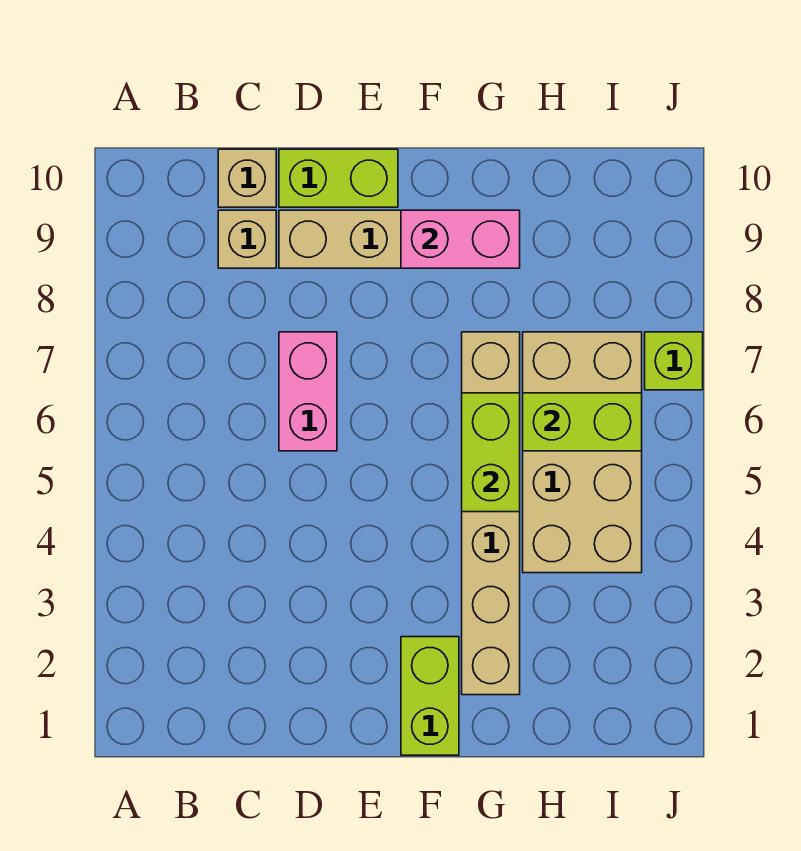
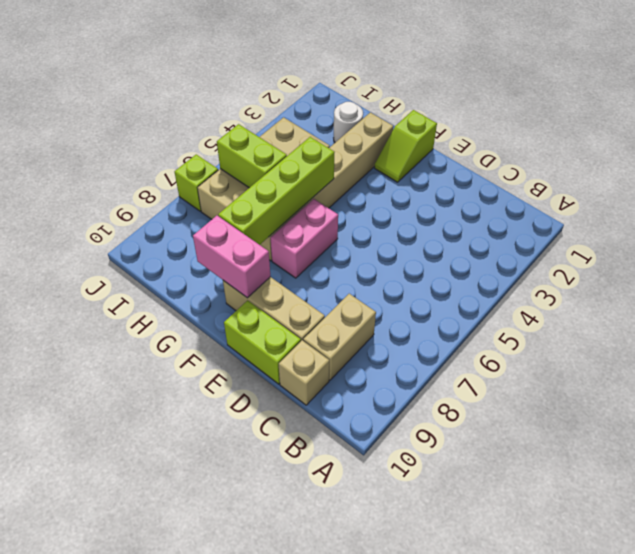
tan 1x1 brick [218,210,276,268] -> tan 1x2 brick [303,294,376,380]
pink 1x2 brick [279,332,337,451] -> pink 1x2 brick moved to [271,199,338,278]
lime 1x2 brick [401,637,459,755] -> lime 1x2 slope [375,110,437,182]
lime 1x2 brick [462,393,520,512] -> lime 1x4 brick [218,137,335,245]
none -> white 1x1 round brick [334,102,363,142]

